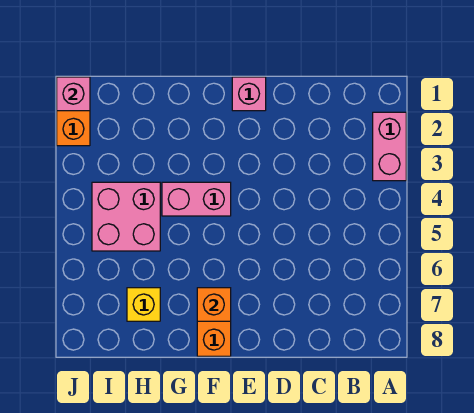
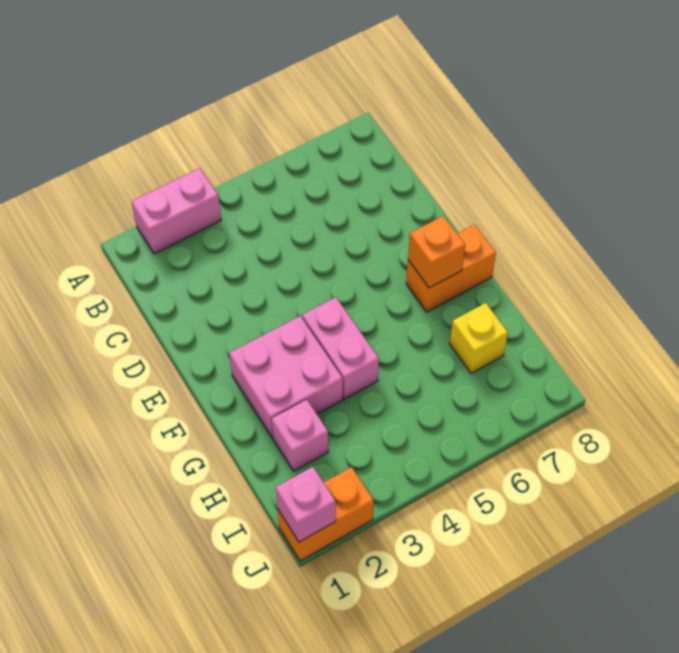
pink 1x1 brick [232,77,266,111] -> pink 1x1 brick moved to [272,400,328,471]
pink 2x2 brick [92,182,160,251] -> pink 2x2 brick moved to [229,316,343,438]

